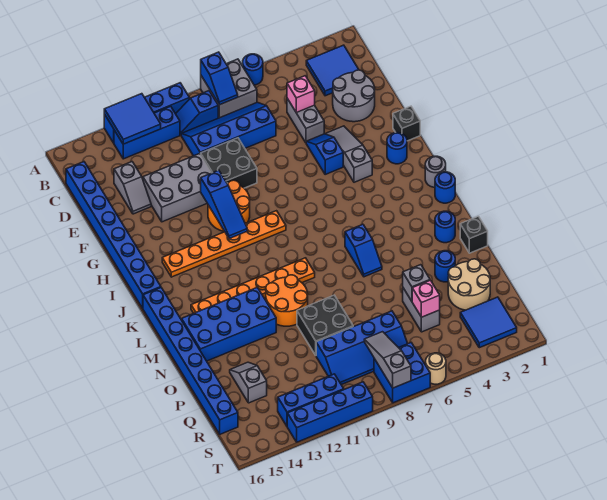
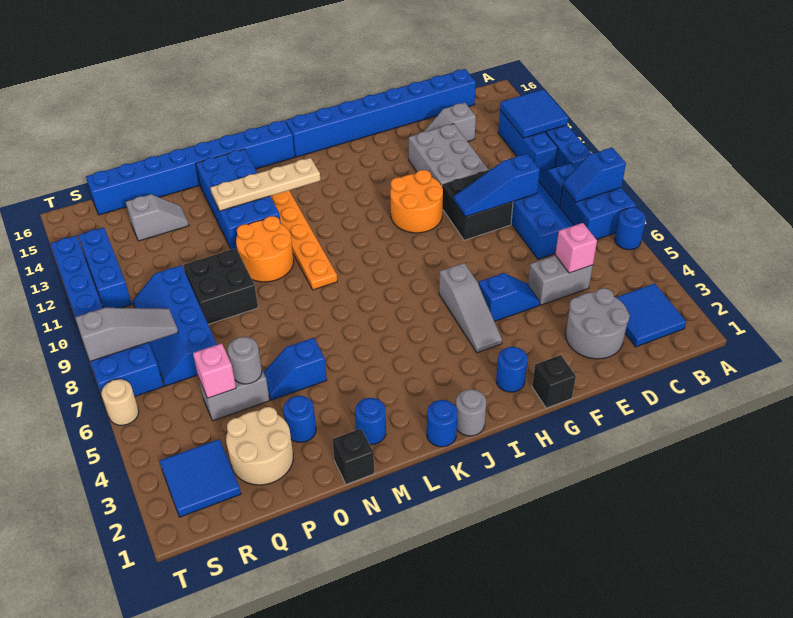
grey 2x2 brick [201,59,257,118] -> blue 2x2 brick [560,187,636,240]
grey 1x3 slope [326,126,372,182] -> grey 1x3 slope turned to [439,263,502,353]
blue 1x3 slope [201,170,247,239] -> blue 1x3 slope moved to [454,154,540,217]
orange 1x6 plate [162,211,286,277] -> none
none -> tan 1x4 plate [210,158,321,211]
blue 1x2 slope [345,224,382,277] -> blue 1x2 slope moved to [263,338,327,400]
grey 1x1 brick [403,265,430,301] -> grey 1x1 round brick [228,337,262,384]

